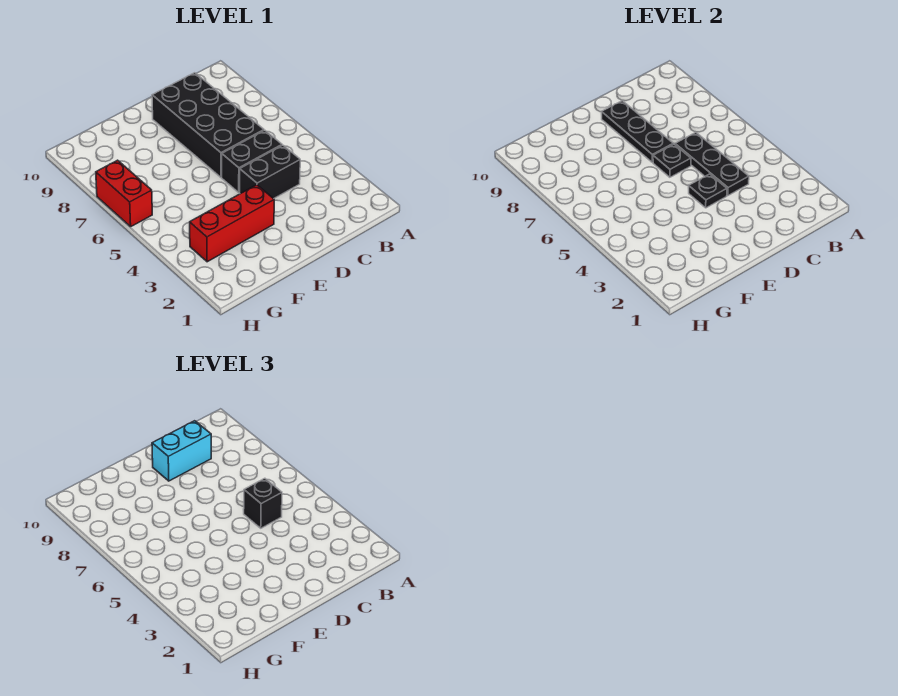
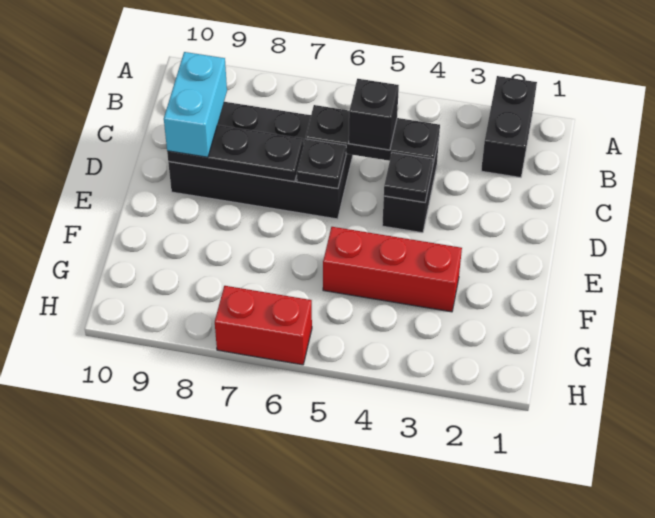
black 1x2 brick [222,130,282,192] -> black 1x2 brick moved to [481,76,537,178]
red 1x3 brick [190,185,274,262] -> red 1x3 brick turned to [323,227,462,312]

